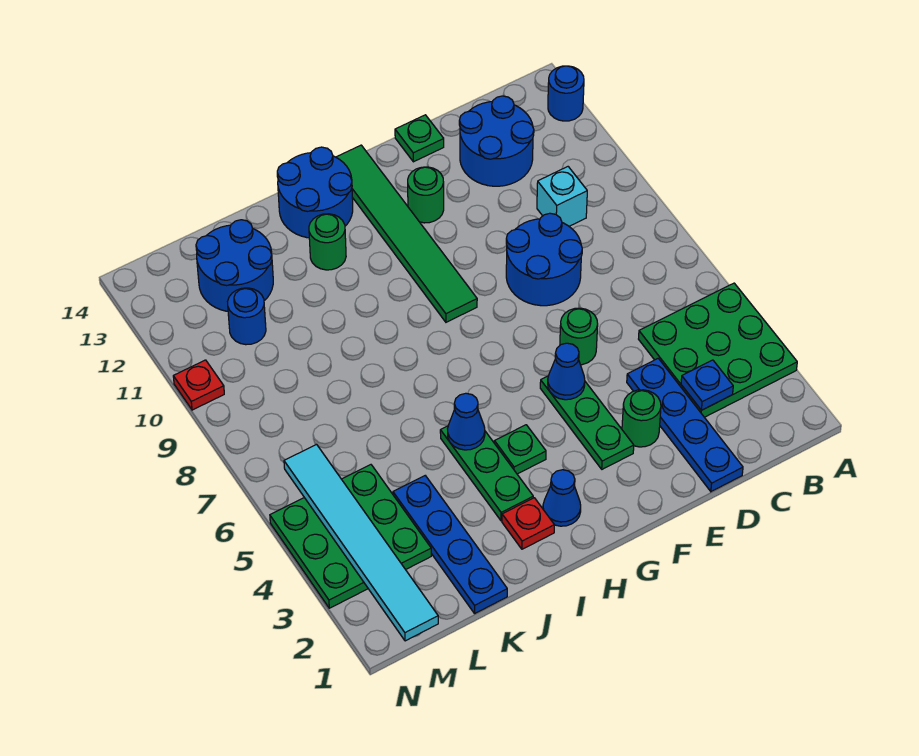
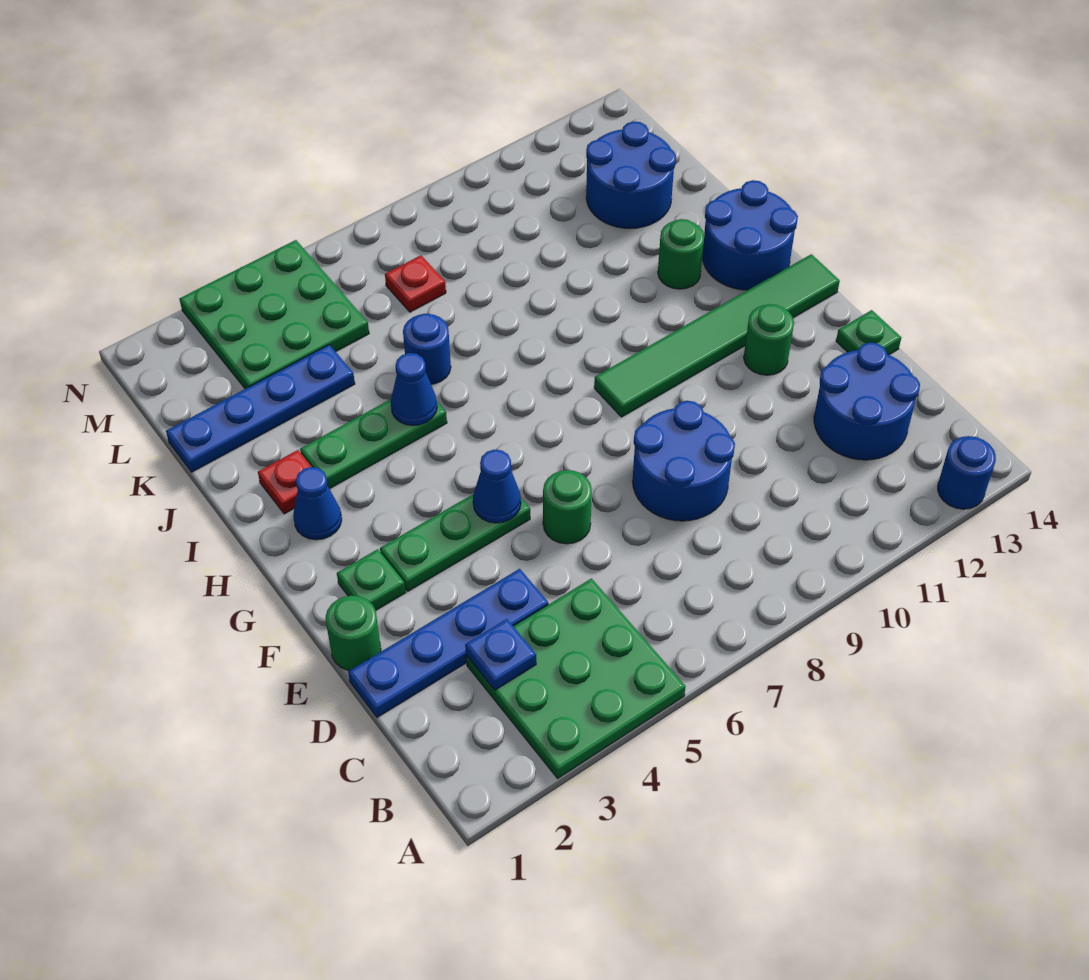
cyan 1x1 brick [537,167,587,226] -> none
green 1x1 round brick [622,390,661,447] -> green 1x1 round brick moved to [326,596,381,671]
green 1x1 plate [494,425,546,474] -> green 1x1 plate moved to [337,549,406,610]
blue 1x1 round brick [228,288,266,345] -> blue 1x1 round brick moved to [403,314,451,384]
cyan 1x6 tile [284,444,438,641] -> none
red 1x1 plate [173,360,224,410] -> red 1x1 plate moved to [385,255,446,312]

